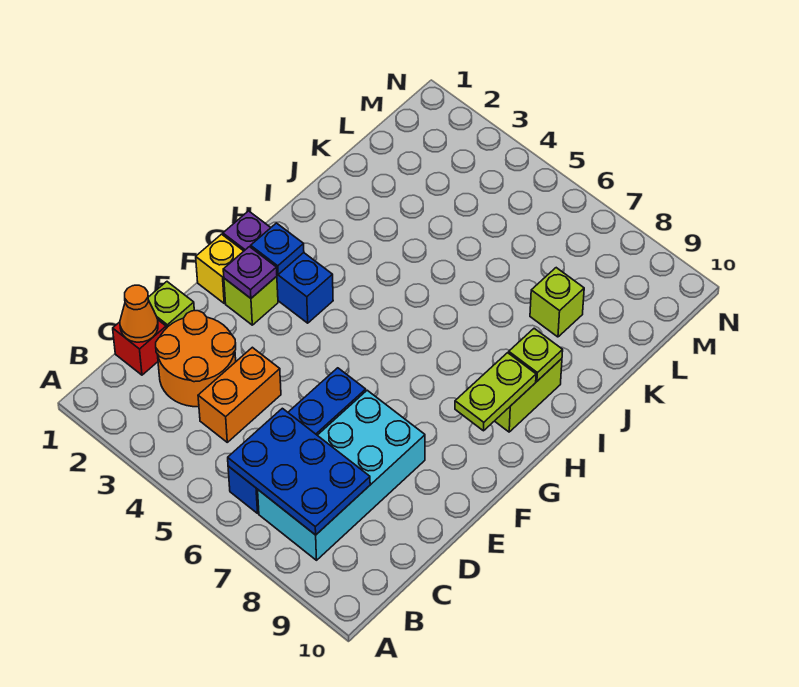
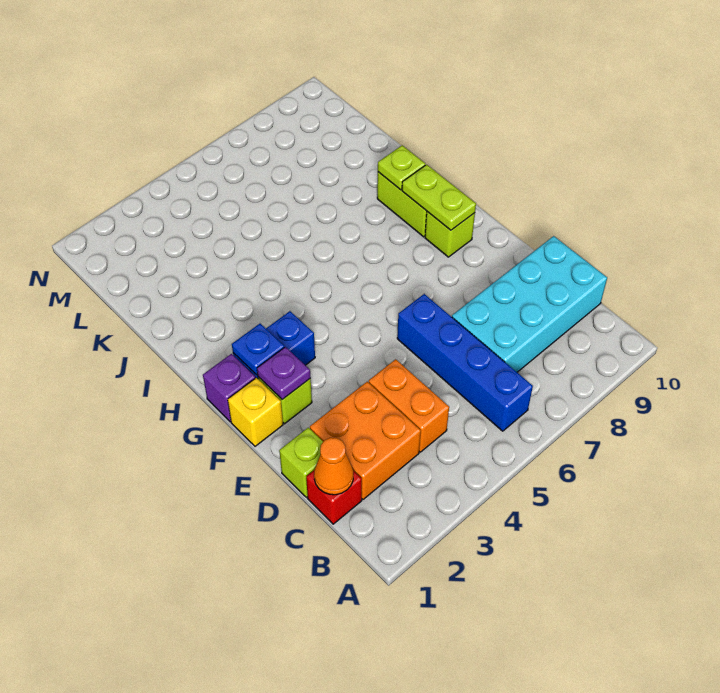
blue 2x3 plate [228,408,370,535] -> none
cyan 2x4 brick [258,390,425,560] -> cyan 2x4 brick turned to [452,236,607,372]
orange 2x2 round brick [156,311,236,407] -> orange 2x2 brick [310,382,421,499]
lime 1x1 brick [530,268,584,337] -> lime 1x1 brick moved to [425,212,475,257]

